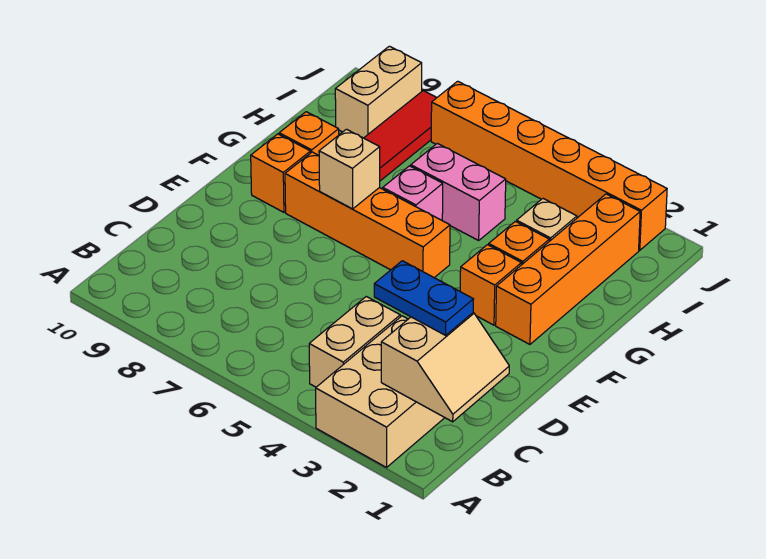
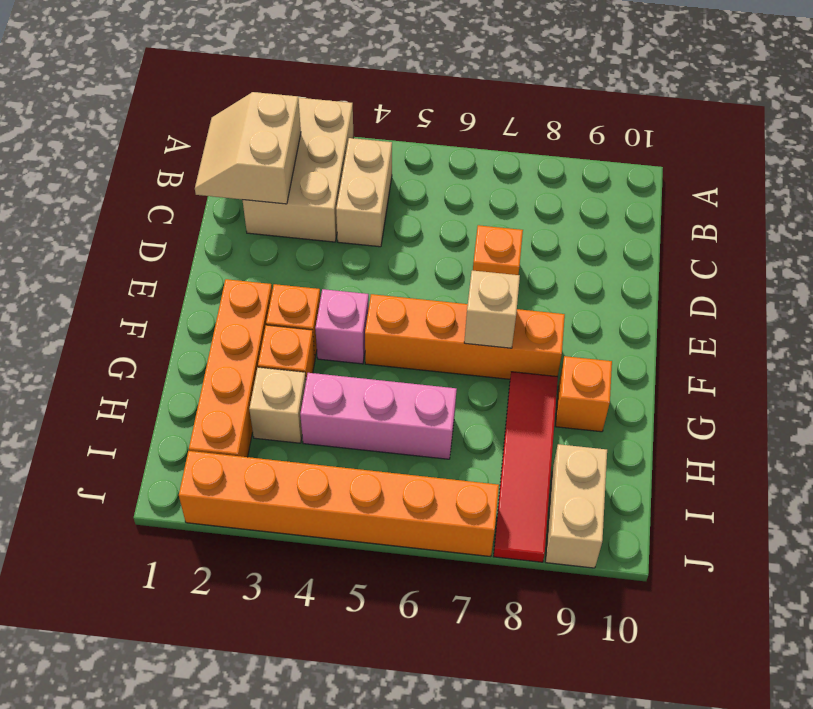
blue 1x2 plate [374,261,473,335] -> none
orange 1x1 brick [251,134,310,212] -> orange 1x1 brick moved to [473,225,523,275]
pink 1x1 brick [383,166,443,220] -> pink 1x1 brick moved to [315,289,369,364]
pink 1x2 brick [411,143,506,240] -> pink 1x3 brick [300,373,457,459]

